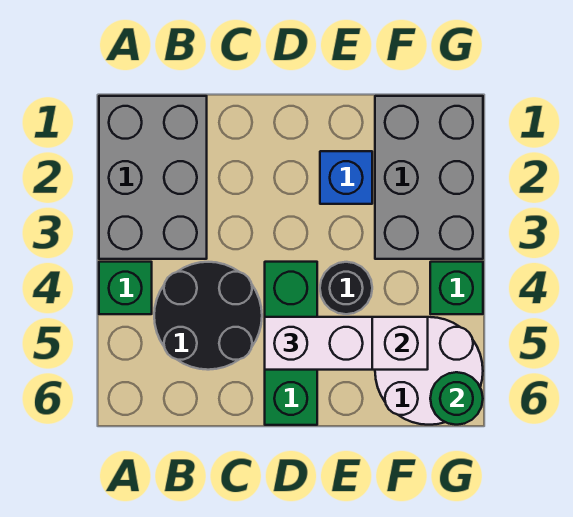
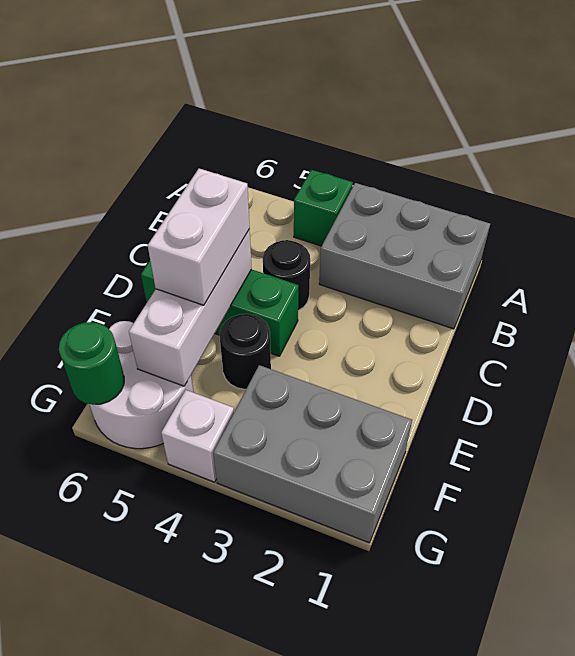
black 2x2 round brick [154,262,262,370] -> black 1x1 round brick [263,240,310,311]
blue 1x1 brick [320,151,372,204] -> none
green 1x1 brick [430,262,483,314] -> white 1x1 brick [161,390,234,482]

